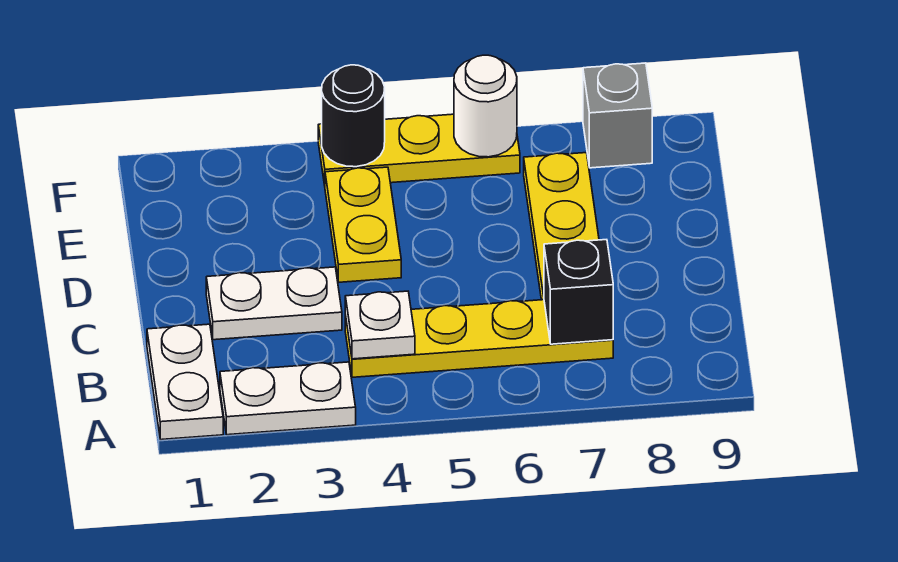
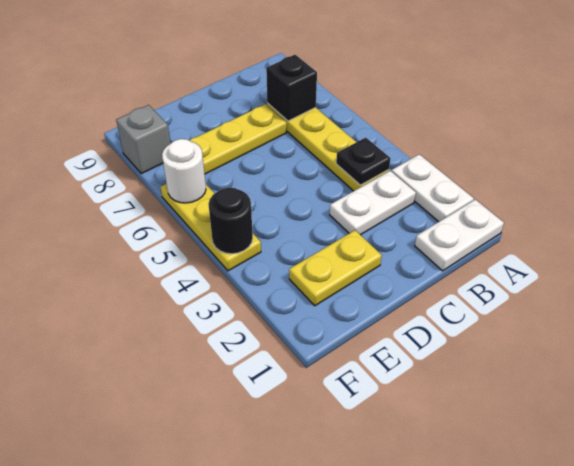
white 1x1 plate [345,291,415,359] -> black 1x1 plate [336,138,391,185]
white 1x2 plate [206,267,342,340] -> white 1x2 plate turned to [330,171,416,235]
yellow 1x2 plate [325,167,401,282] -> yellow 1x2 plate moved to [289,230,382,306]

